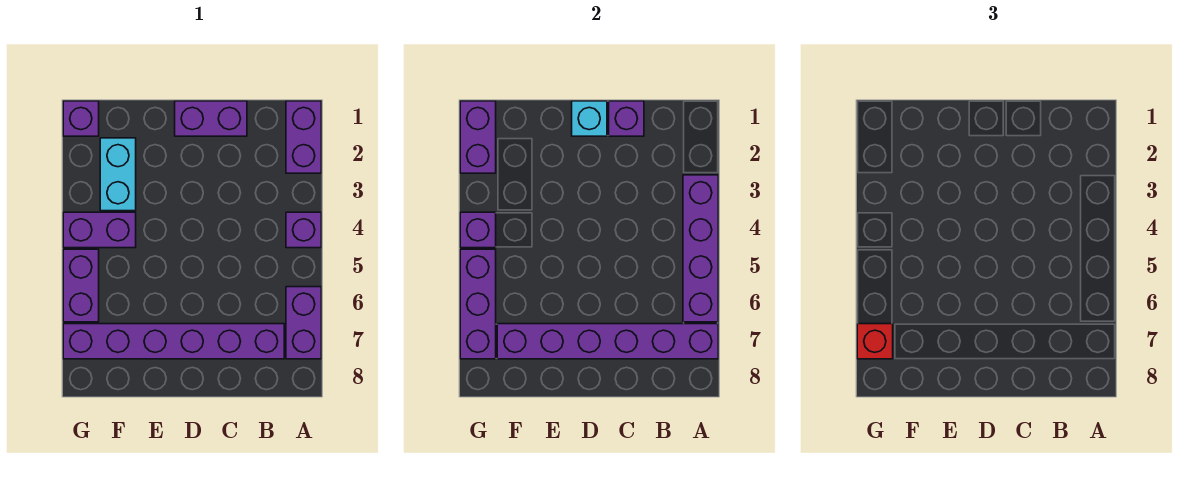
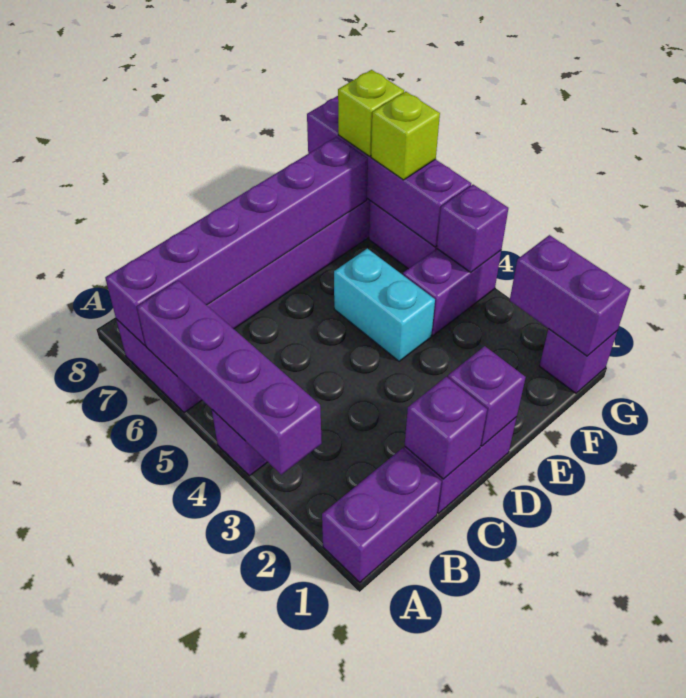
purple 1x2 brick [286,101,321,173] -> purple 1x2 brick turned to [322,448,441,582]
cyan 1x1 brick [572,101,607,136] -> purple 1x1 brick [448,346,526,446]
cyan 1x2 brick [100,138,136,211] -> cyan 1x2 brick moved to [334,249,435,361]
purple 1x3 brick [460,249,496,359] -> purple 1x4 brick [307,96,471,247]
none -> lime 1x1 brick [371,92,440,180]
red 1x1 brick [857,324,893,359] -> lime 1x1 brick [338,70,404,156]

